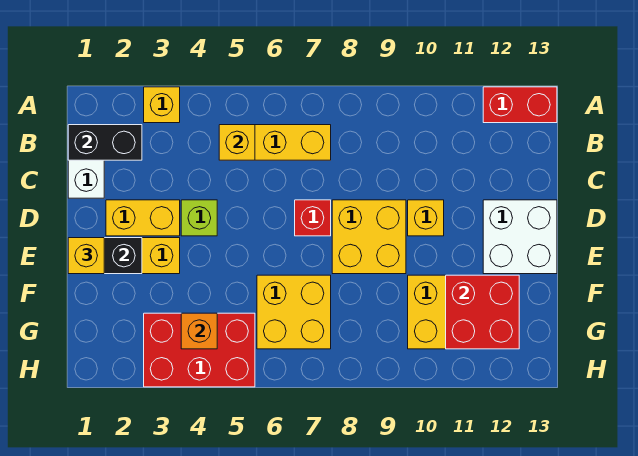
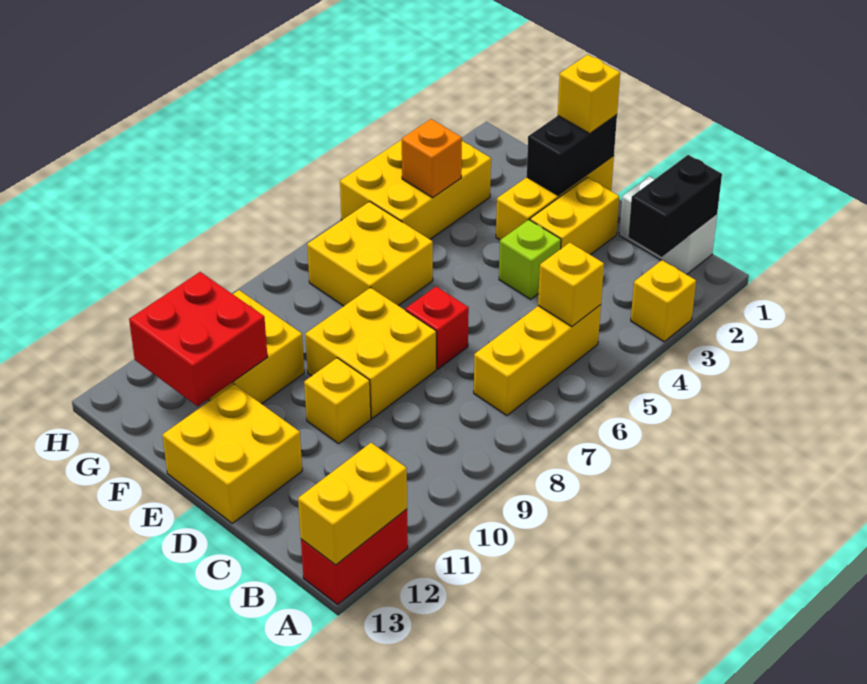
none -> yellow 1x2 brick [298,443,407,565]
white 2x2 brick [483,200,557,274] -> yellow 2x2 brick [163,384,302,523]
red 2x3 brick [144,313,255,387] -> yellow 2x3 brick [340,140,491,239]

